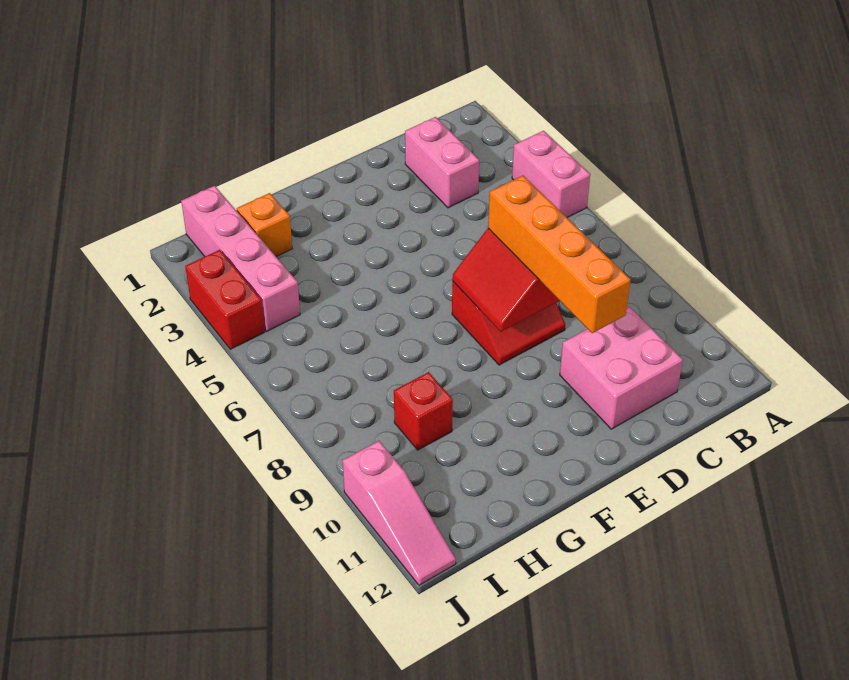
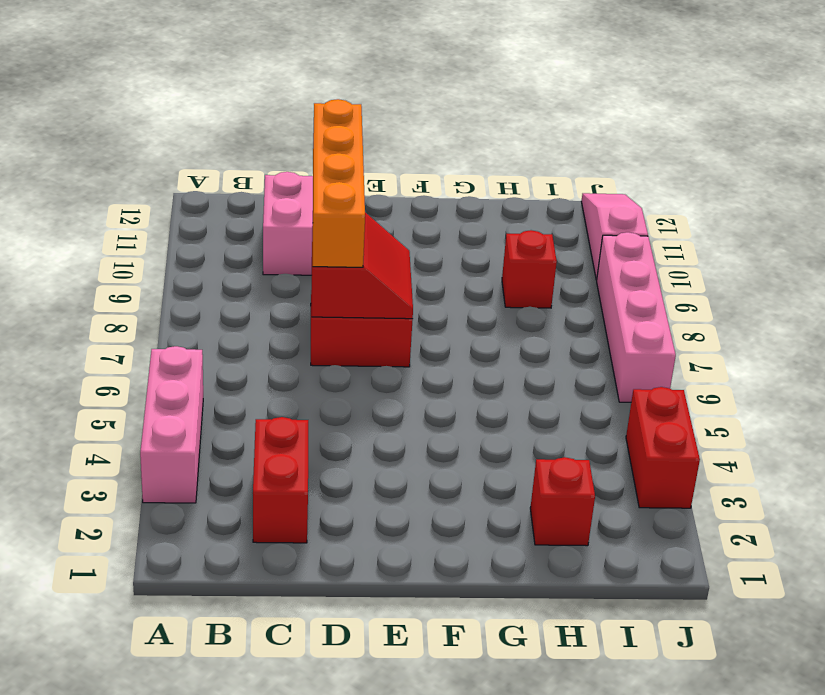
pink 1x2 brick [512,131,590,218] -> pink 1x3 brick [140,346,203,503]
pink 1x2 brick [405,117,479,208] -> red 1x2 brick [253,417,308,543]
orange 1x1 brick [237,193,292,257] -> red 1x1 brick [530,457,595,546]
pink 1x4 brick [181,186,300,332] -> pink 1x4 brick moved to [597,232,676,402]

